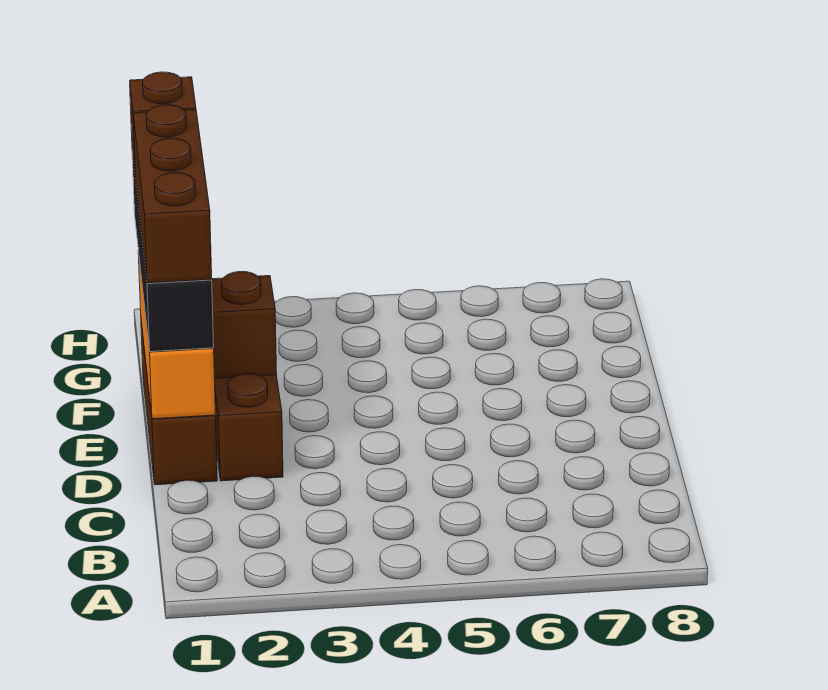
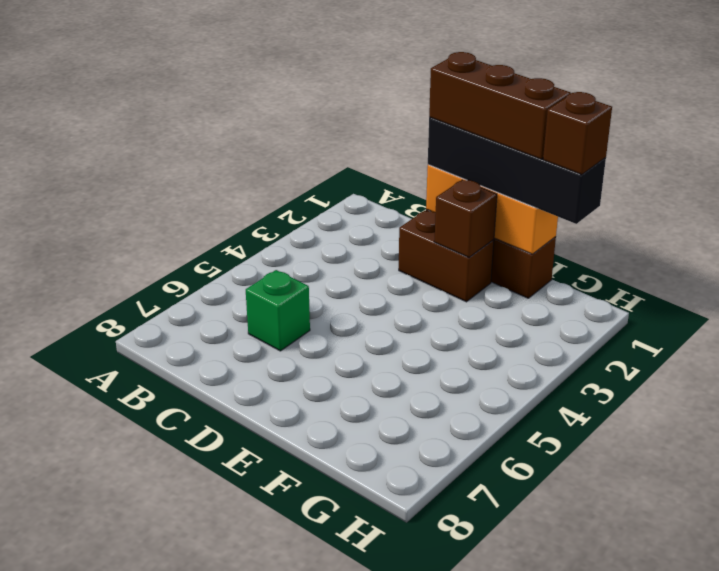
none -> green 1x1 brick [246,270,310,351]

